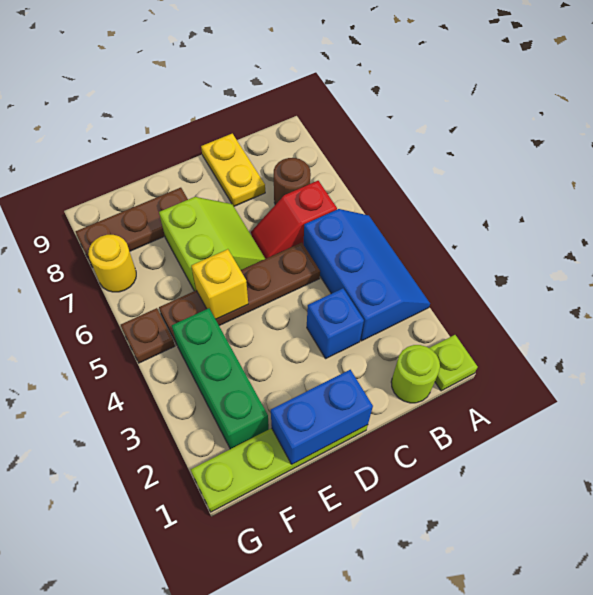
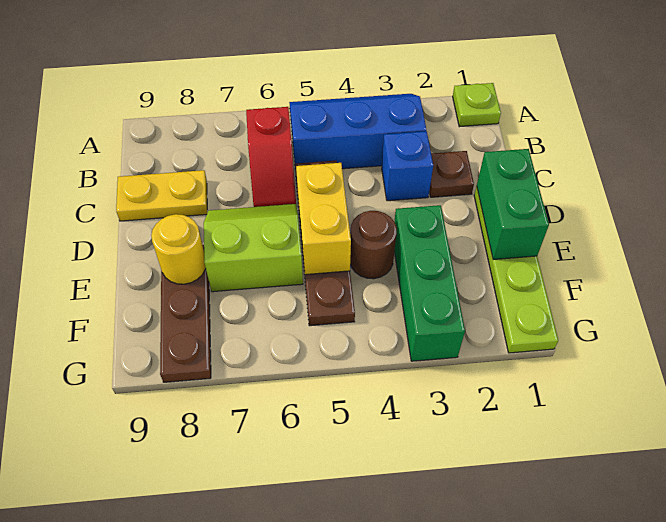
lime 1x1 round brick [391,345,440,403] -> none
brown 1x1 round brick [274,158,311,205] -> brown 1x1 round brick moved to [350,211,397,279]
blue 1x2 brick [271,370,373,464] -> green 1x2 brick [477,149,549,260]
yellow 1x1 brick [191,249,248,319] -> yellow 1x2 brick [296,163,351,275]
green 1x3 brick [172,308,269,449] -> green 1x3 brick turned to [394,205,465,361]
brown 1x1 plate [121,308,175,363] -> brown 1x1 plate moved to [429,151,474,197]
yellow 1x1 round brick [88,235,136,292] -> yellow 1x1 round brick moved to [151,214,206,284]

